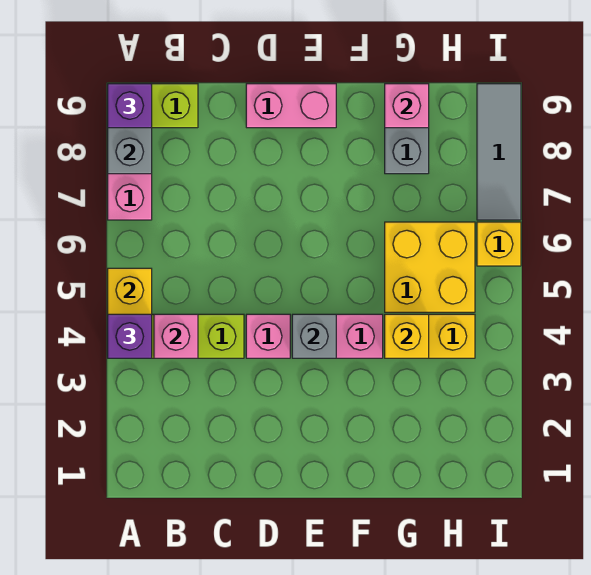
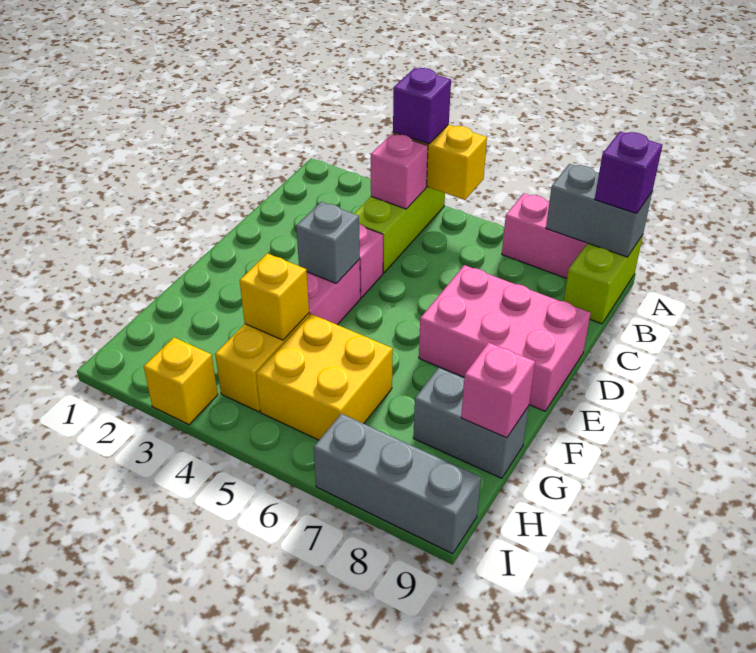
pink 1x2 brick [246,84,336,128] -> pink 2x3 brick [419,265,591,411]
yellow 1x1 brick [477,222,521,266] -> yellow 1x1 brick moved to [144,337,218,425]
grey 1x3 tile [477,84,521,220] -> grey 1x3 brick [314,414,481,554]

